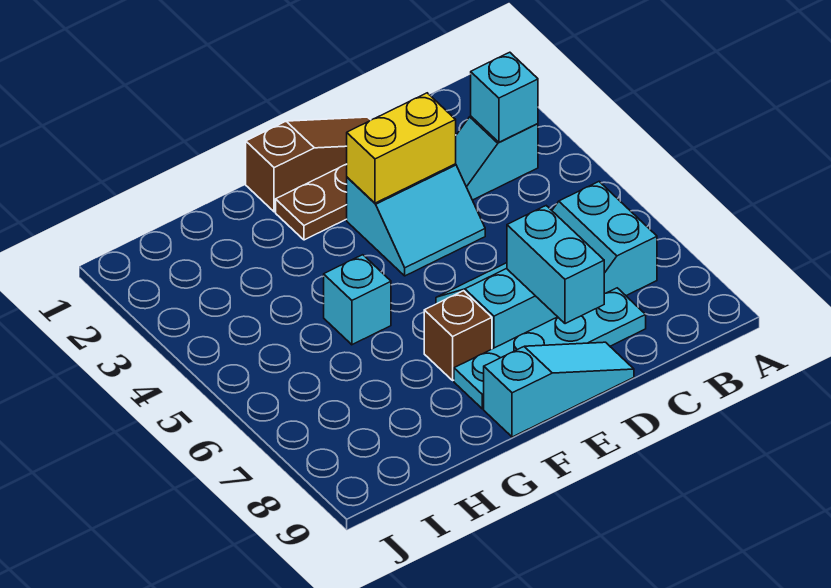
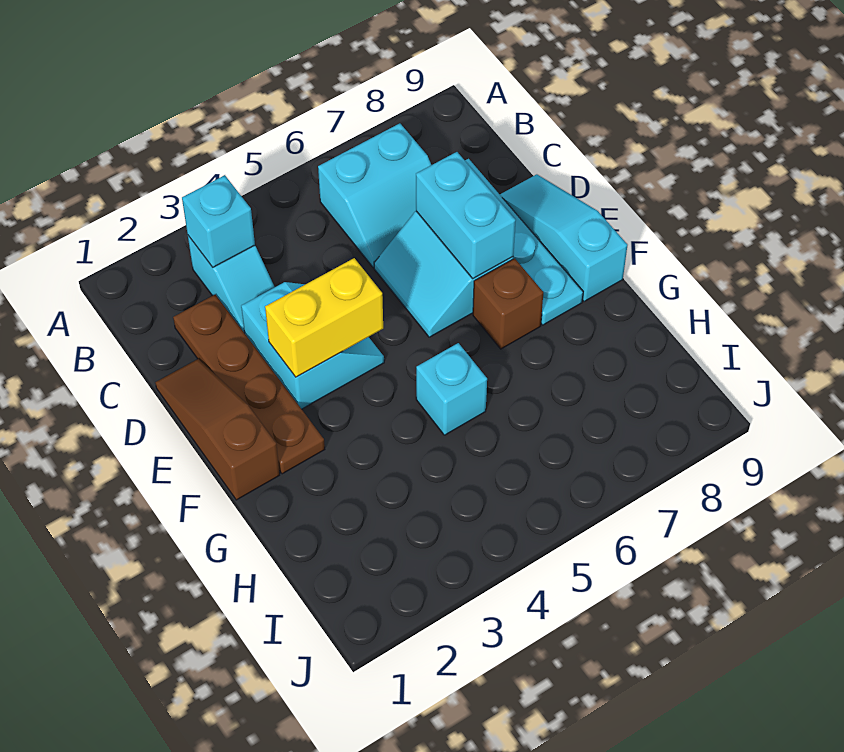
yellow 1x2 brick [347,93,456,203] -> yellow 1x2 brick turned to [265,258,383,377]
cyan 1x2 brick [507,206,604,324] -> cyan 1x2 brick turned to [416,152,516,279]

